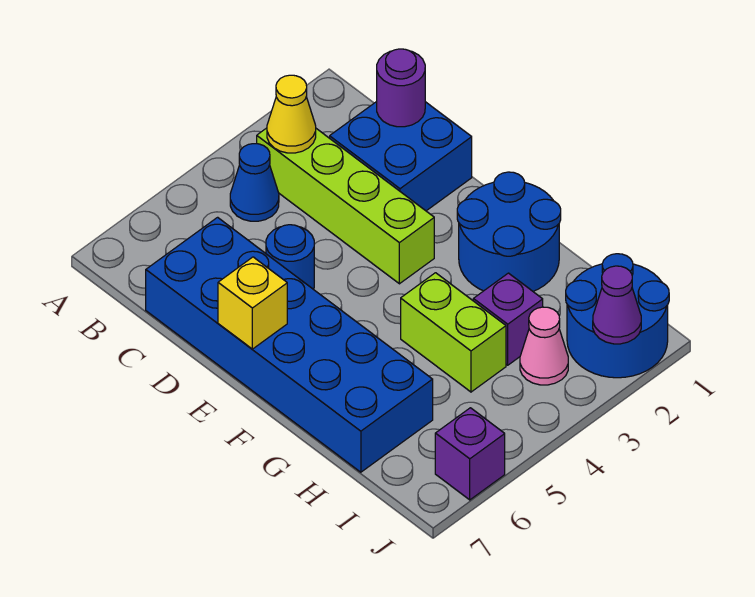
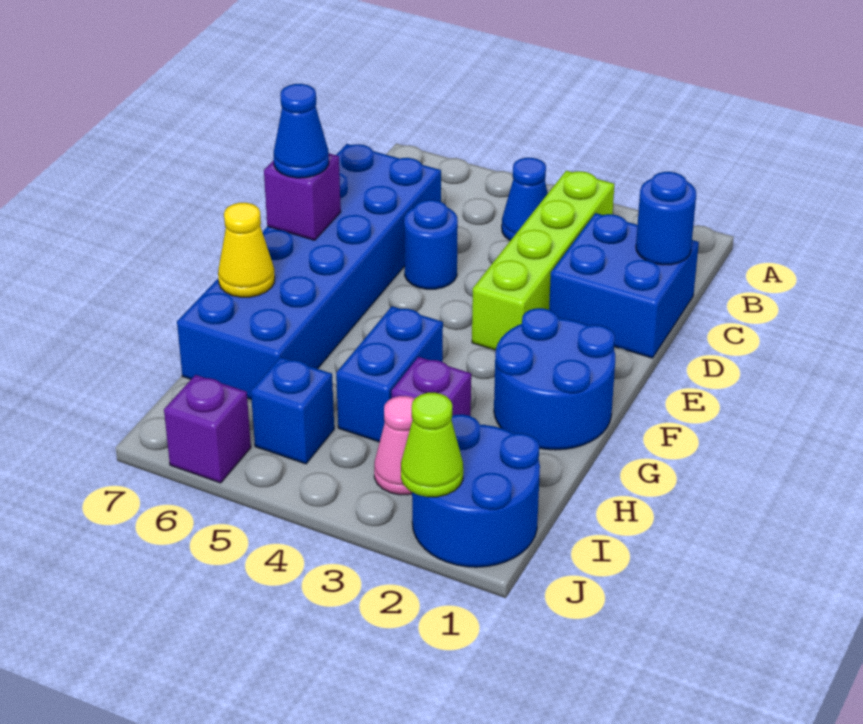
yellow 1x1 cone [267,75,316,153] -> yellow 1x1 cone moved to [218,203,275,297]
purple 1x1 round brick [377,49,425,127] -> blue 1x1 round brick [636,172,696,265]
yellow 1x1 brick [218,257,287,349] -> purple 1x1 brick [264,154,341,240]
none -> blue 1x1 cone [274,84,329,178]
lime 1x2 brick [401,273,506,392] -> blue 1x2 brick [336,306,443,442]
none -> blue 1x1 brick [251,357,334,464]
purple 1x1 cone [593,266,641,344] -> lime 1x1 cone [401,393,463,497]

